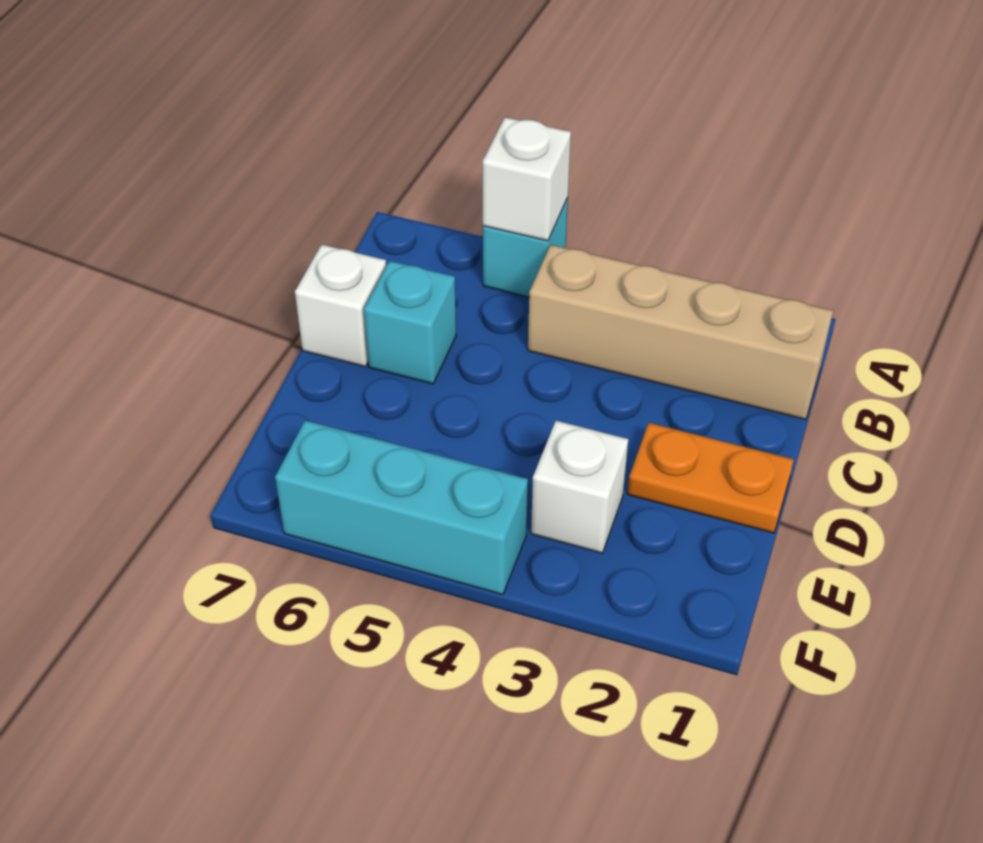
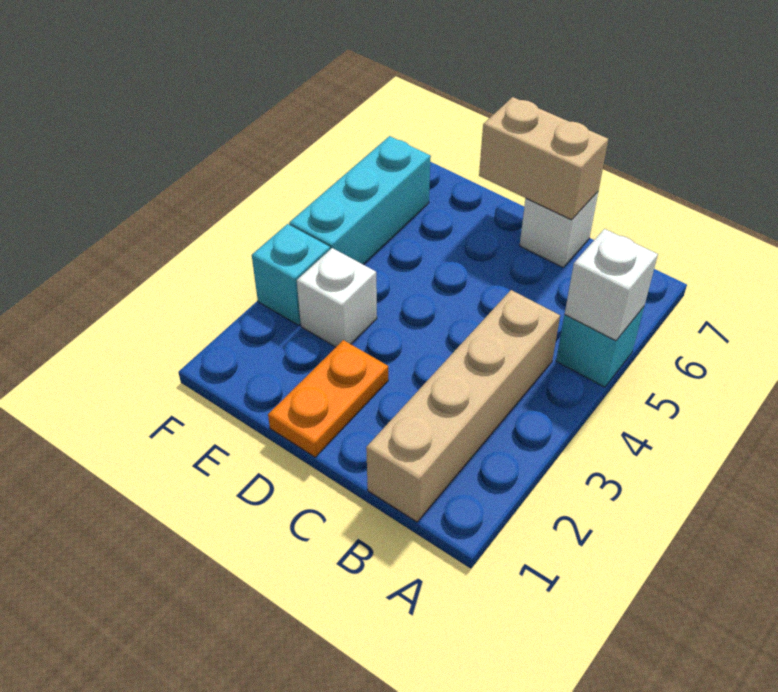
cyan 1x1 brick [364,261,456,384] -> cyan 1x1 brick moved to [252,224,330,325]
none -> tan 1x2 brick [479,97,608,220]

